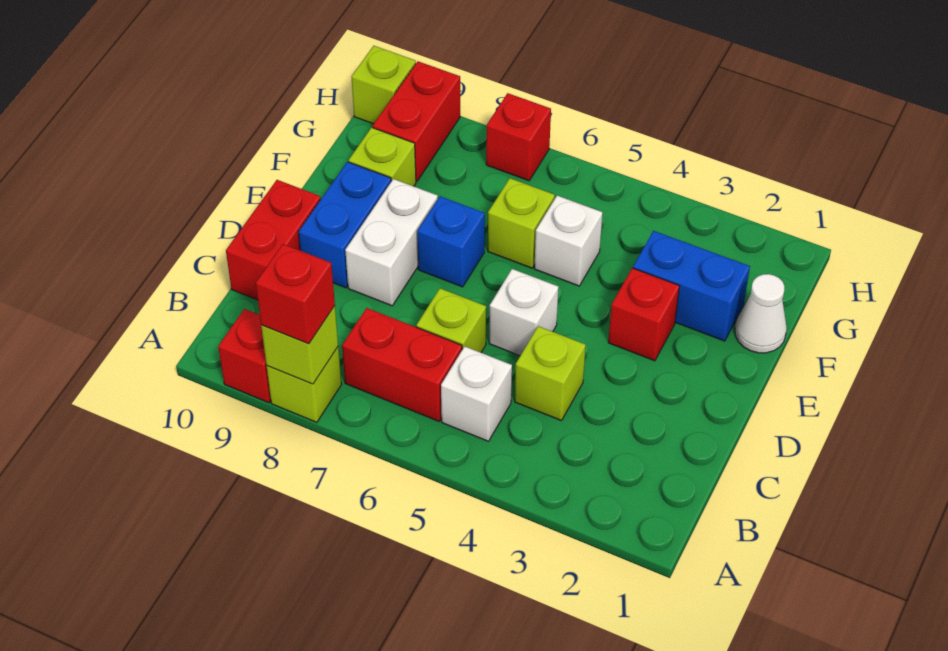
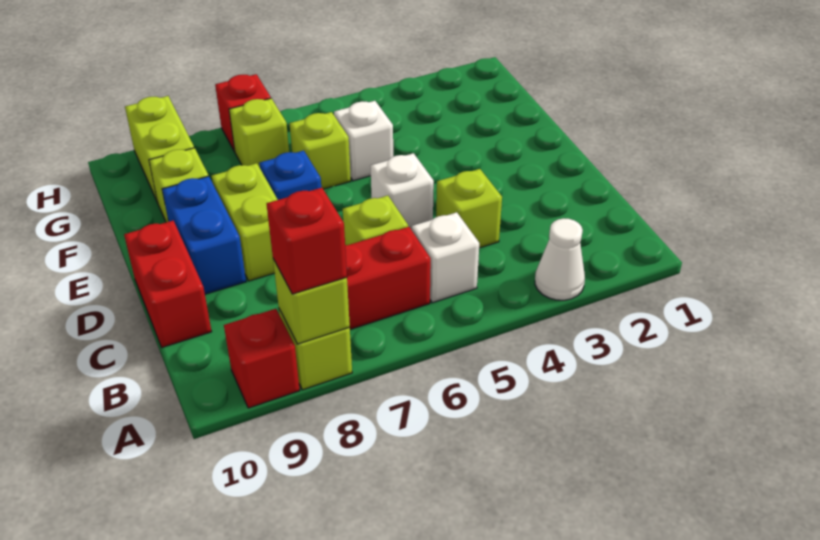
white 1x2 brick [345,179,438,306] -> lime 1x2 brick [212,163,278,281]
red 1x1 brick [608,268,679,361] -> none
white 1x1 cone [735,274,787,353] -> white 1x1 cone moved to [535,218,585,300]
blue 1x2 brick [633,231,750,341] -> none
red 1x2 brick [373,61,460,182] -> lime 1x2 brick [125,96,194,203]
lime 1x1 brick [351,46,416,124] -> lime 1x1 brick moved to [229,98,289,167]

